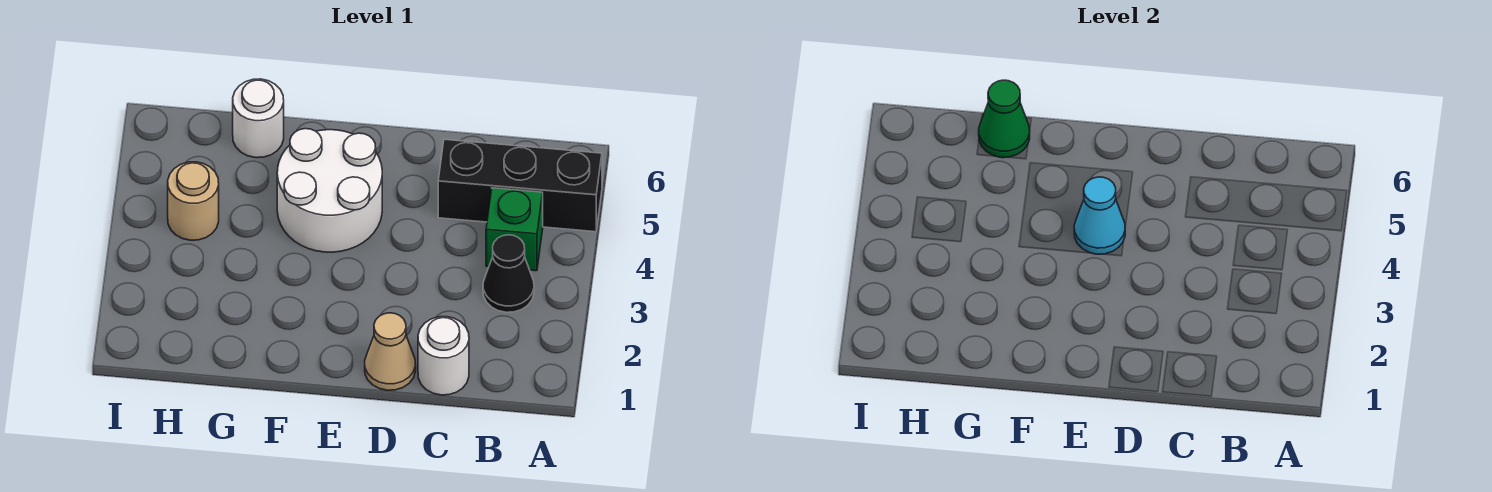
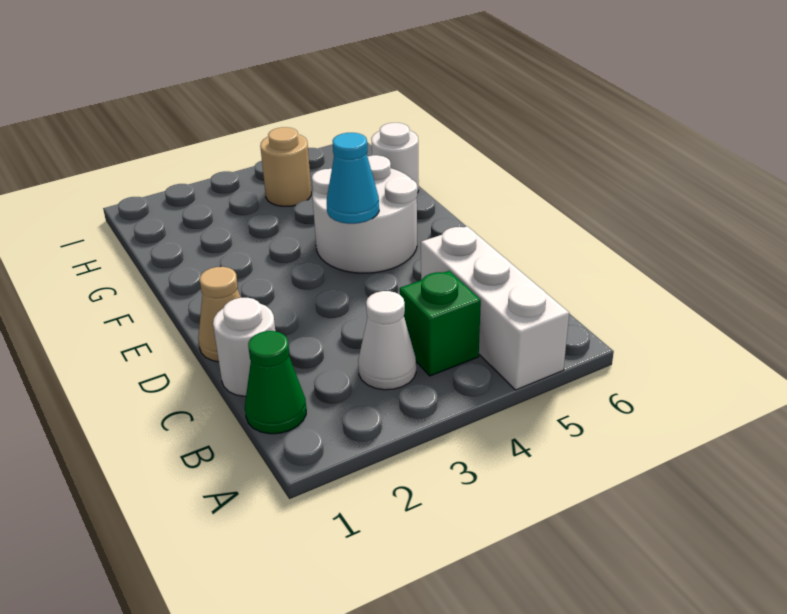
black 1x3 brick [438,139,602,232] -> white 1x3 brick [421,226,569,390]
black 1x1 cone [483,235,534,312] -> white 1x1 cone [358,291,416,390]
green 1x1 cone [979,80,1030,158] -> green 1x1 cone moved to [245,331,306,434]

